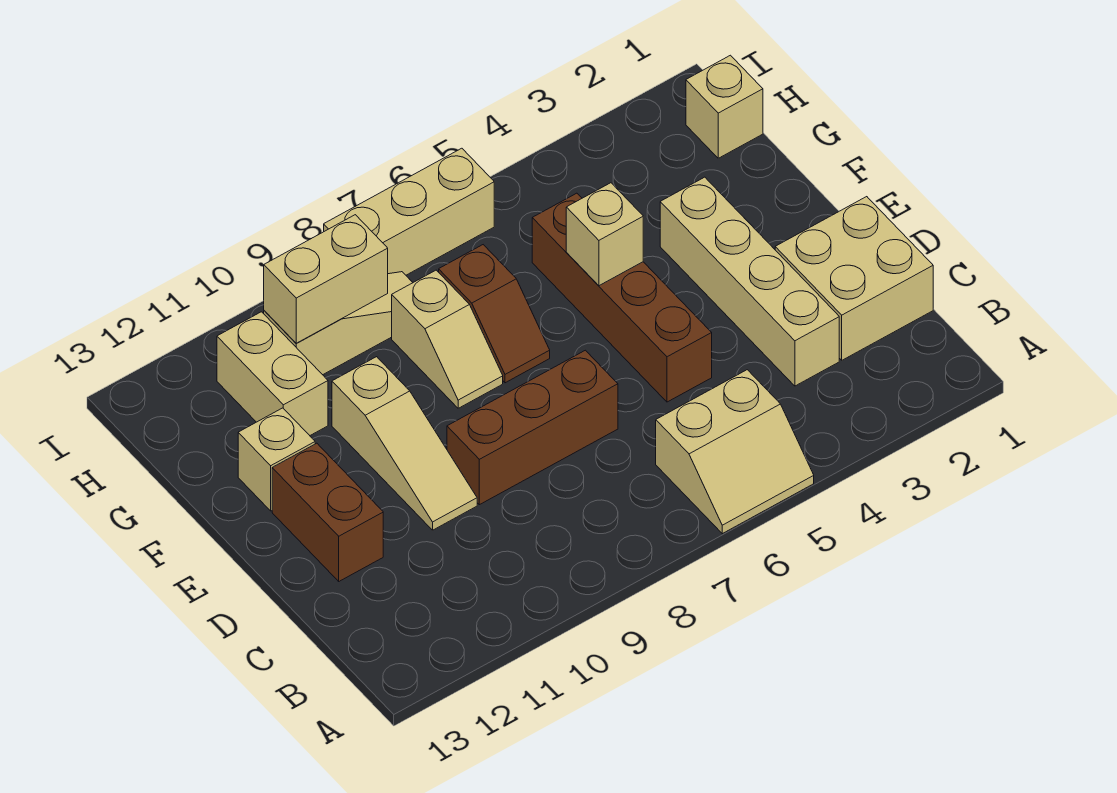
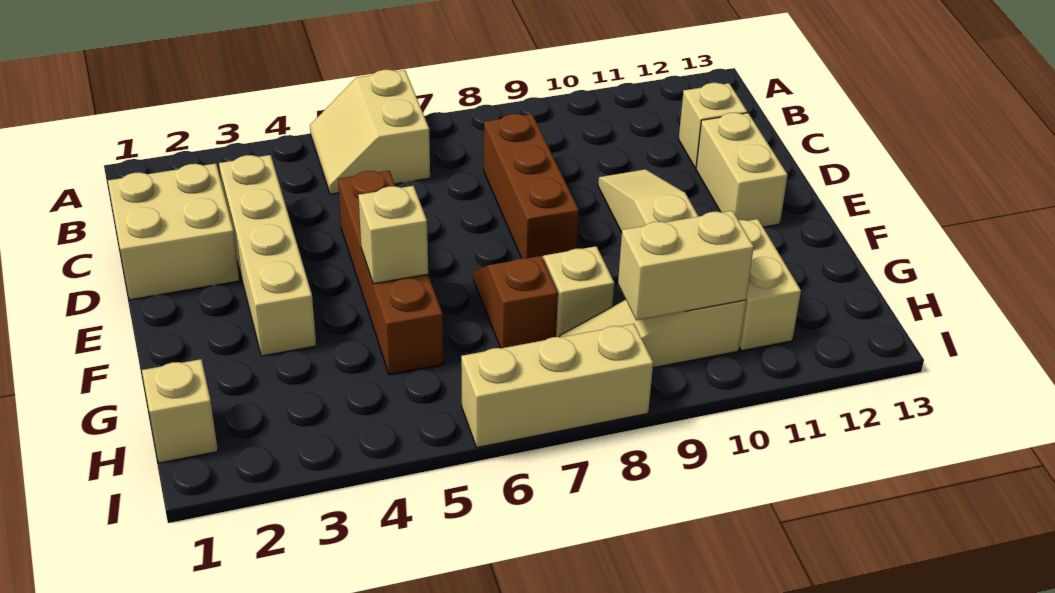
tan 2x2 slope [656,370,814,534] -> tan 2x2 slope turned to [310,70,430,194]
brown 1x3 brick [447,350,618,505] -> brown 1x3 brick turned to [484,114,579,259]
brown 1x2 brick [272,443,383,581] -> tan 1x2 brick [696,113,788,227]
tan 1x1 brick [238,408,315,511] -> tan 1x1 brick moved to [679,83,747,168]

